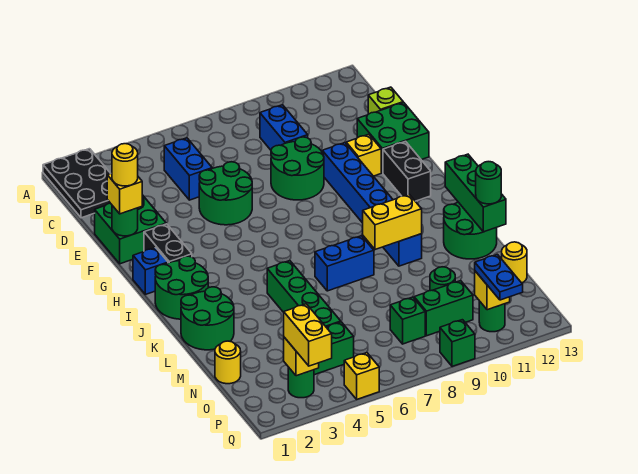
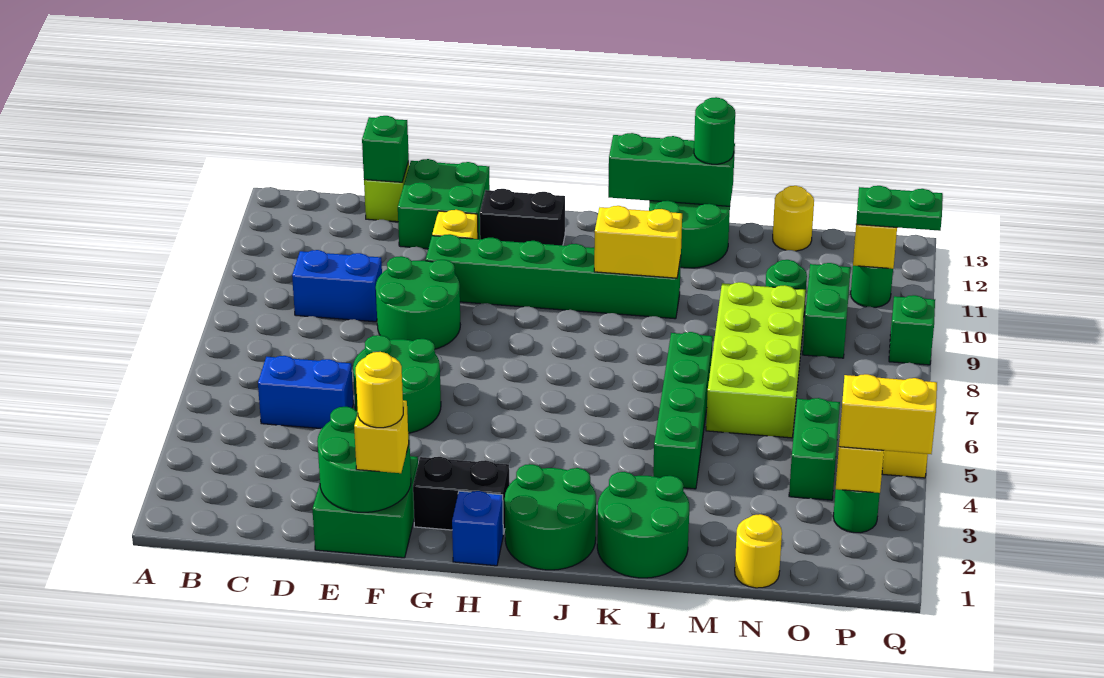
black 2x3 plate [43,149,111,218] -> none
green 1x1 round brick [112,206,138,236] -> green 2x2 round brick [317,407,411,512]
blue 1x6 brick [322,143,422,266] -> green 1x6 brick [426,234,681,319]
green 1x4 brick [267,261,341,327] -> green 1x4 brick turned to [653,332,713,489]
blue 1x2 brick [315,236,374,291] -> none
yellow 1x2 brick [363,194,422,249] -> yellow 1x2 brick turned to [594,206,682,278]
none -> lime 2x4 brick [706,282,806,438]
green 1x1 brick [390,297,425,344] -> green 1x1 brick moved to [362,116,409,182]
blue 1x2 plate [475,254,523,300] -> green 1x2 plate [856,186,943,231]

